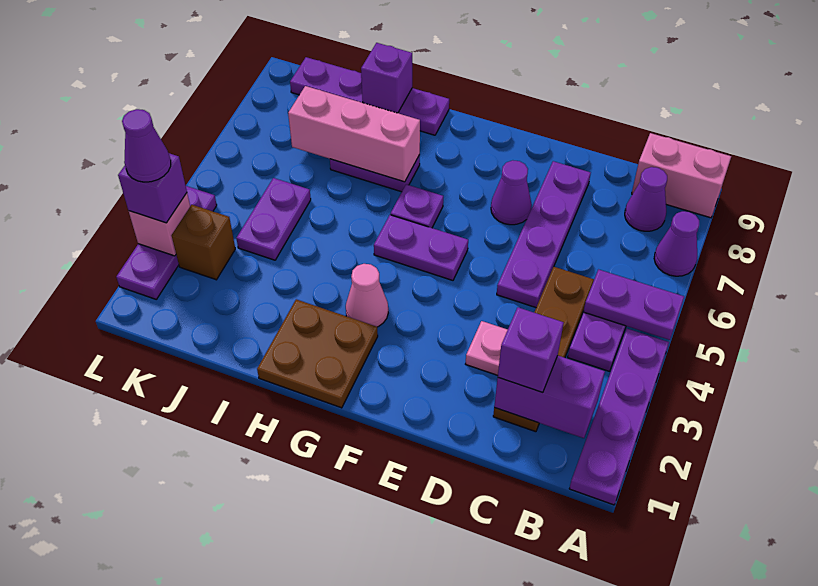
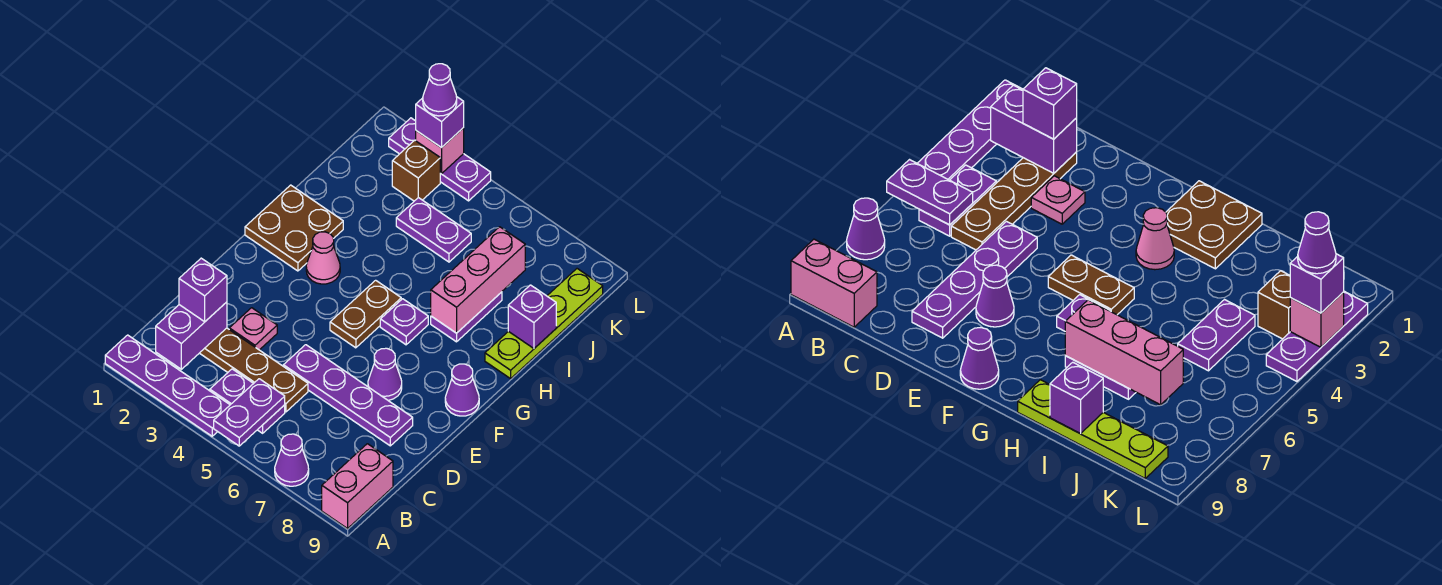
purple 1x1 cone [625,167,667,231] -> purple 1x1 cone moved to [445,364,479,416]
purple 1x2 plate [374,215,468,280] -> brown 1x2 plate [330,280,401,348]
purple 1x4 plate [290,57,449,135] -> lime 1x4 plate [485,269,603,379]

